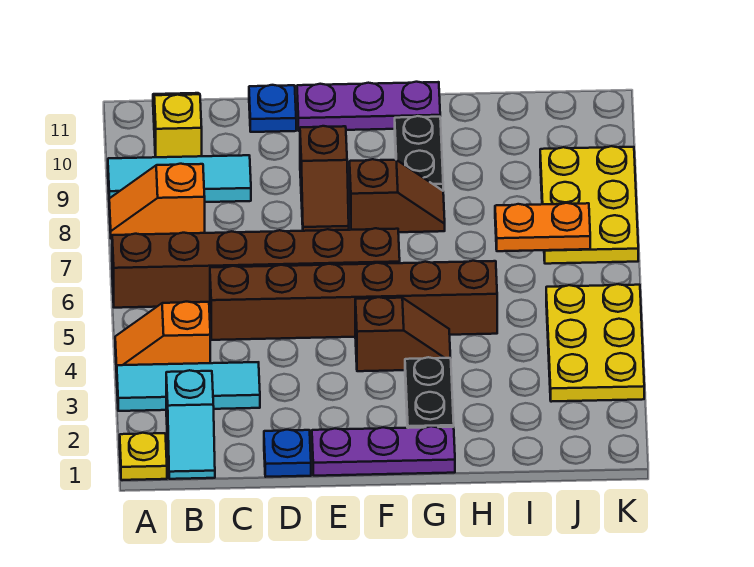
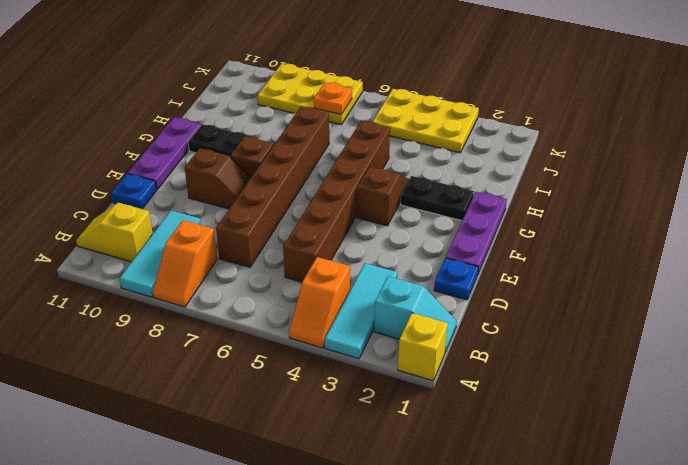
yellow 1x1 plate [120,433,167,480] -> yellow 1x1 brick [398,313,448,381]
brown 1x6 brick [112,228,400,308] -> brown 1x6 brick moved to [216,107,329,267]
orange 1x2 plate [495,203,590,251] -> orange 1x1 plate [314,82,352,114]

